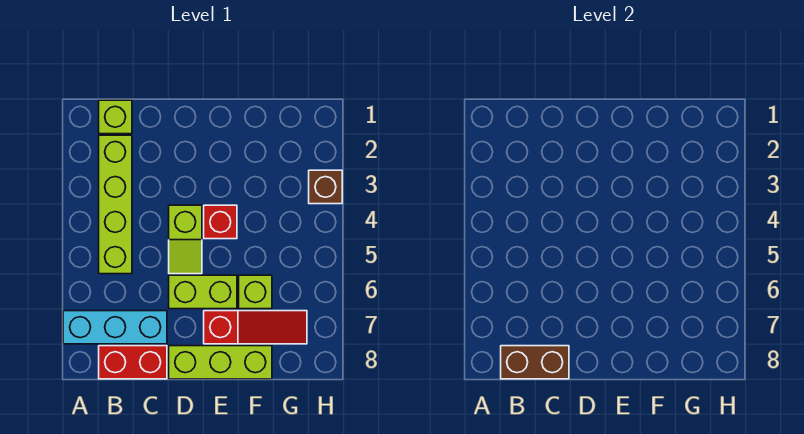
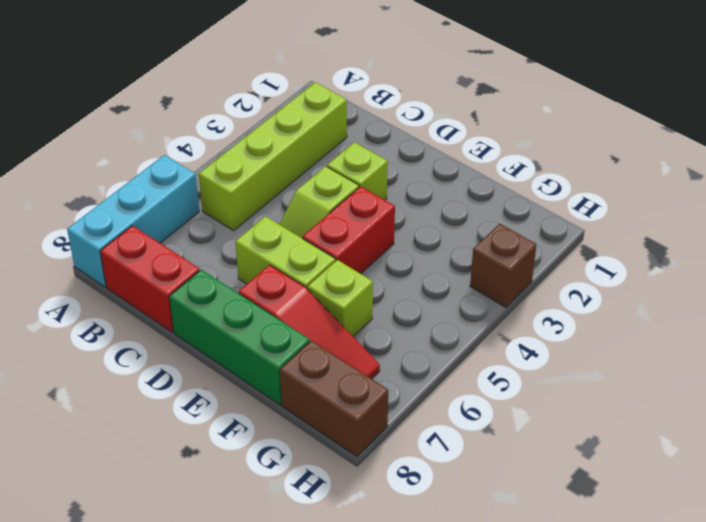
cyan 1x3 brick [63,311,167,344] -> cyan 1x3 brick turned to [67,155,199,287]
lime 1x1 brick [99,100,132,134] -> lime 1x1 brick moved to [327,142,388,200]
brown 1x2 brick [501,346,569,379] -> brown 1x2 brick moved to [280,341,388,457]
lime 1x3 brick [169,346,272,379] -> green 1x3 brick [169,270,310,405]
red 1x1 brick [204,205,237,239] -> red 1x2 brick [302,186,395,274]

